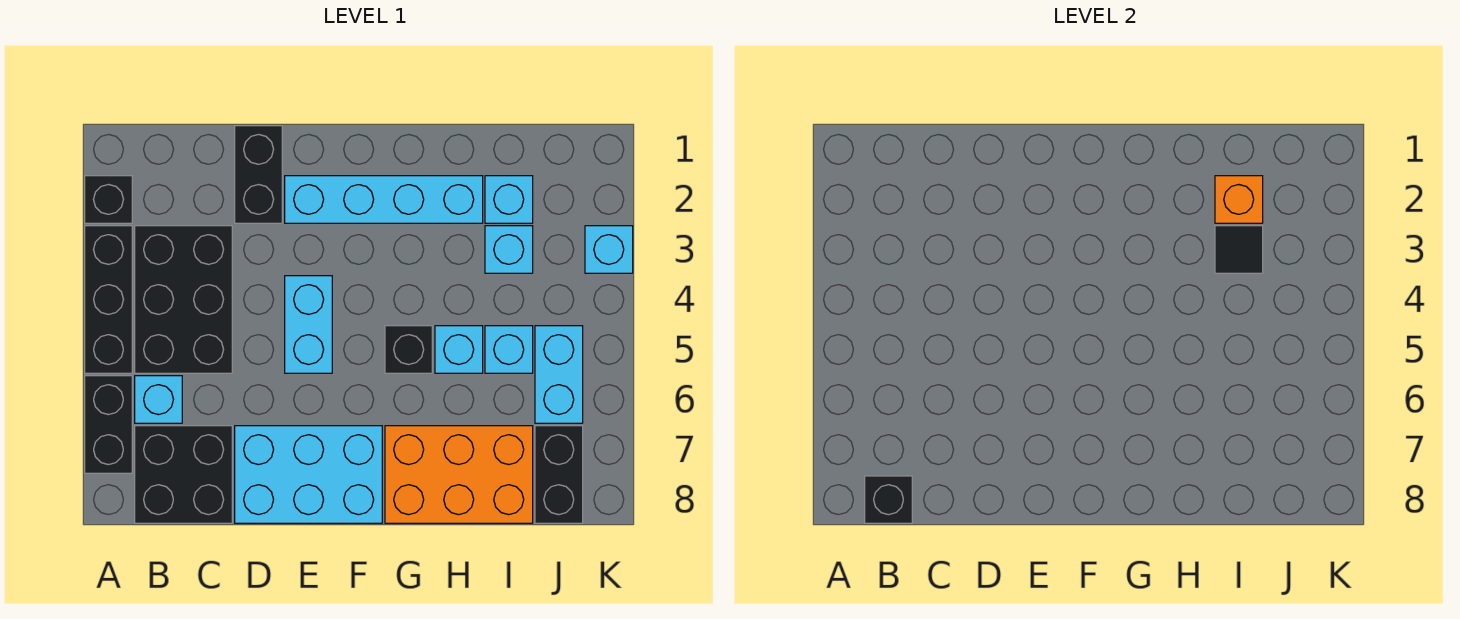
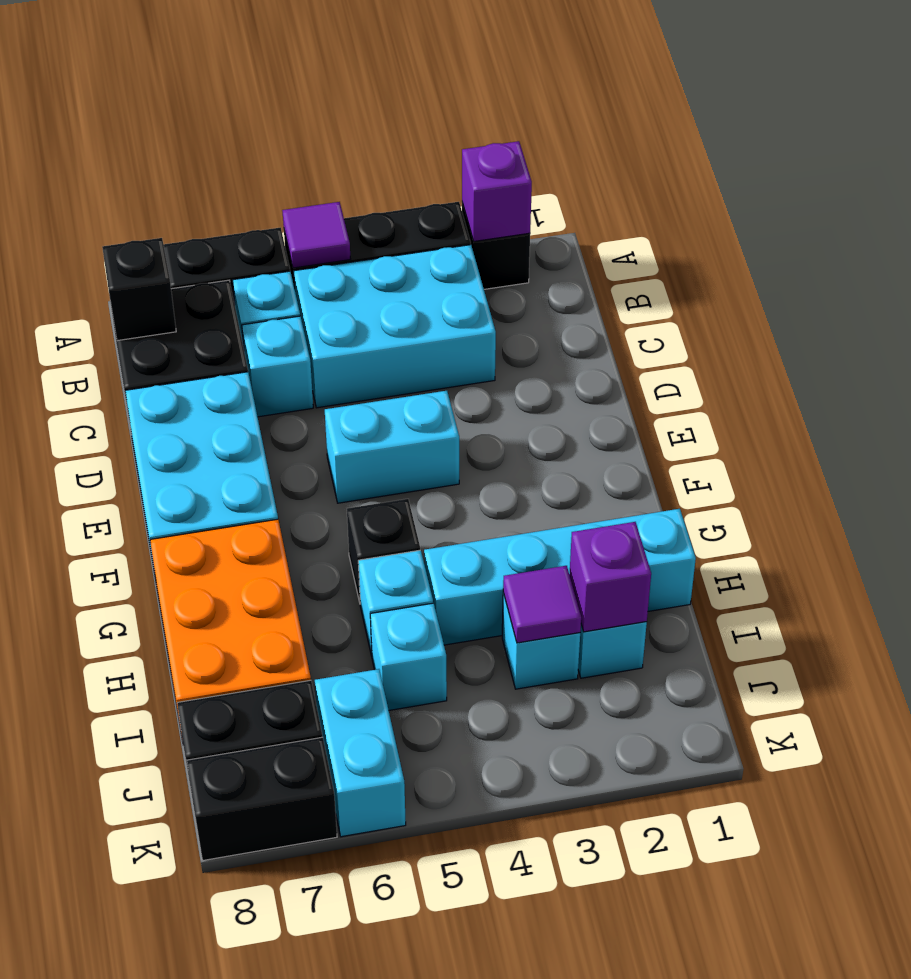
none -> purple 1x1 brick [462,141,532,241]
none -> purple 1x1 tile [282,202,350,268]
black 2x3 brick [135,226,232,373] -> cyan 2x3 brick [293,245,496,408]
black 1x2 brick [235,126,282,223] -> black 1x2 brick moved to [187,737,337,860]
cyan 1x4 brick [285,176,483,223] -> cyan 1x4 brick turned to [424,509,696,645]
orange 1x1 brick [1215,176,1263,223] -> purple 1x1 brick [569,522,651,632]
black 1x1 tile [1215,226,1263,273] -> purple 1x1 tile [503,566,581,643]
cyan 1x2 brick [535,326,583,423] -> cyan 1x2 brick turned to [315,669,406,837]
cyan 1x1 brick [585,226,633,273] -> cyan 1x1 brick moved to [242,316,313,417]

